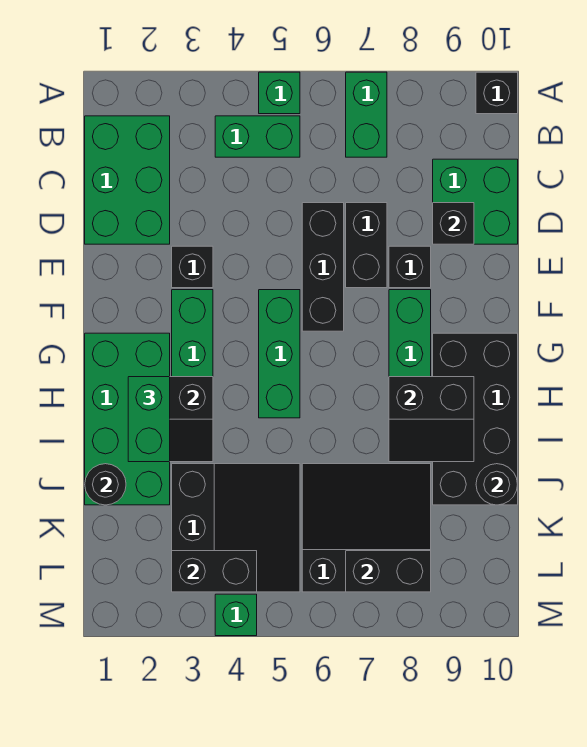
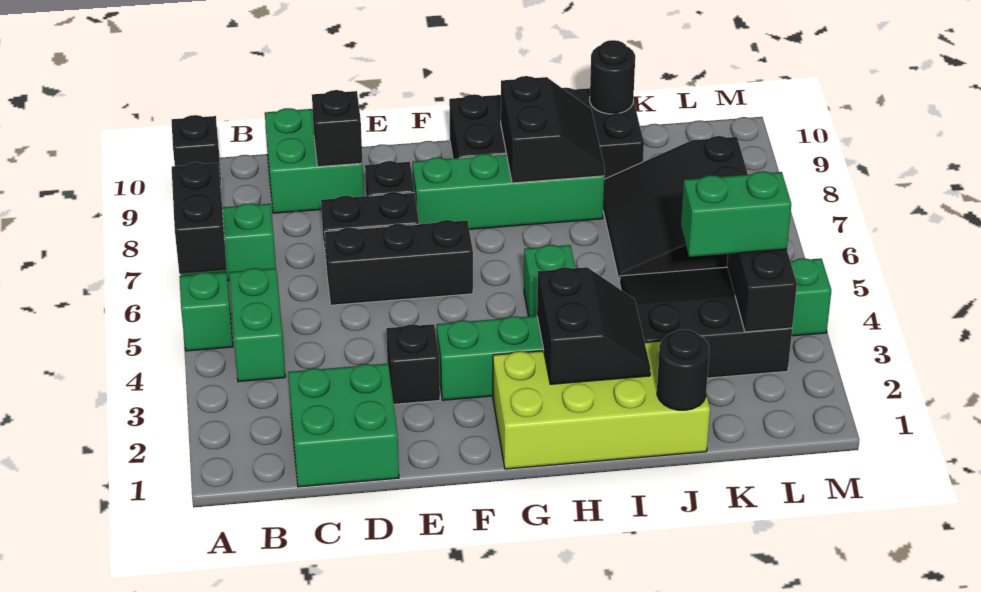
green 2x3 brick [85,116,170,244] -> green 2x2 brick [288,364,399,487]
green 1x3 brick [259,290,300,418] -> green 1x1 brick [524,245,575,316]
green 2x4 brick [85,333,170,505] -> lime 2x4 brick [493,341,710,469]
green 1x2 brick [128,377,170,462] -> green 1x2 brick moved to [681,171,791,257]
black 1x2 brick [346,551,431,592] -> black 1x2 brick moved to [172,162,227,274]

